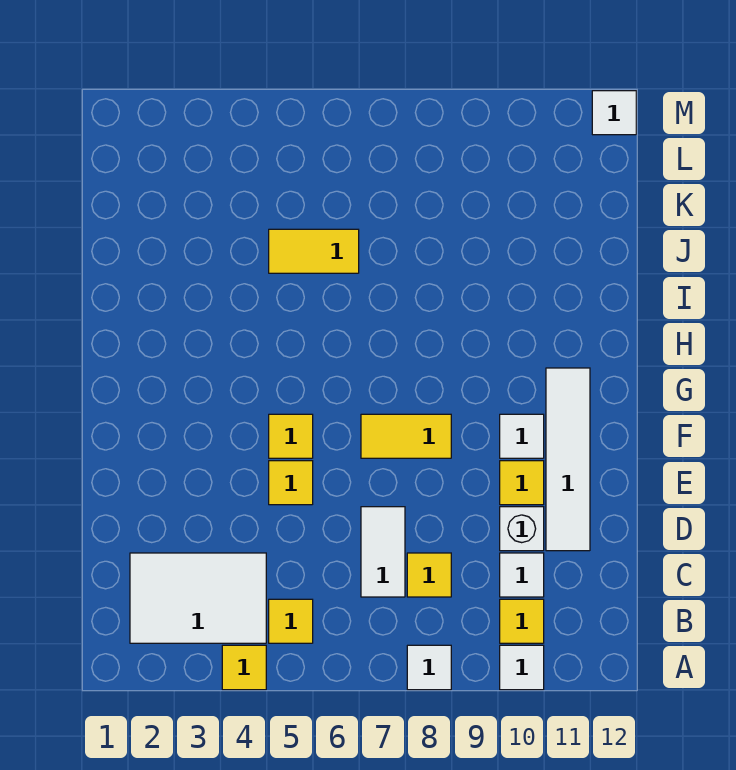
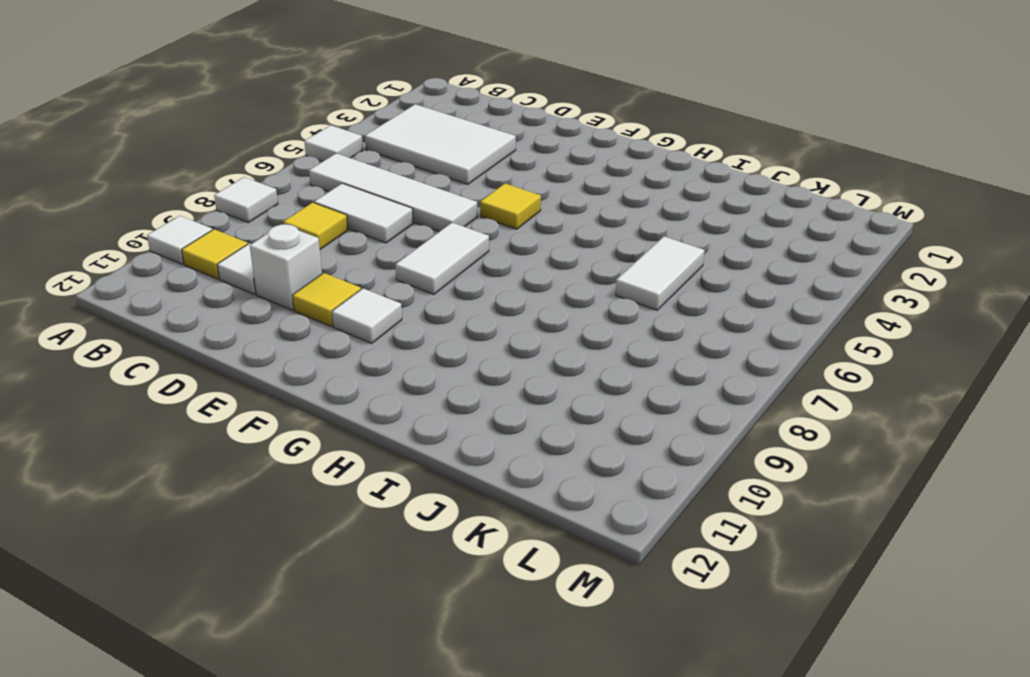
yellow 1x1 tile [222,645,266,690] -> none
white 2x3 tile [130,553,266,643] -> white 2x3 tile turned to [365,104,516,184]
yellow 1x1 tile [269,599,313,643] -> none
white 1x4 tile [546,368,590,551] -> white 1x4 tile moved to [309,153,477,232]
yellow 1x1 tile [269,461,313,505] -> none
yellow 1x2 tile [361,414,451,458] -> white 1x2 tile [395,223,489,294]
yellow 1x2 tile [269,229,359,273] -> white 1x2 tile [616,236,704,310]
white 1x1 tile [592,91,636,135] -> white 1x1 tile moved to [304,125,363,162]

